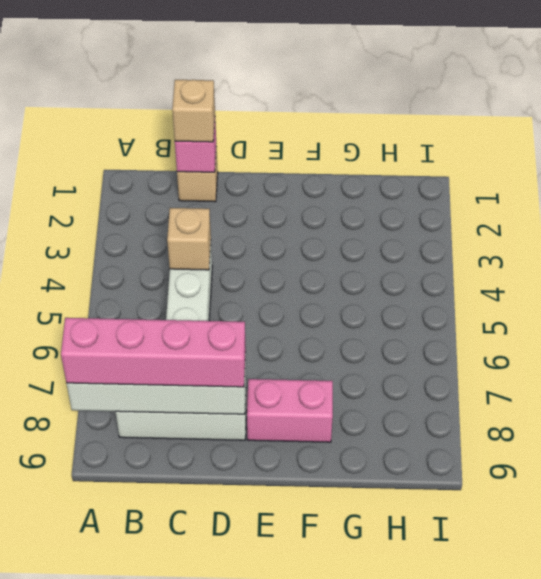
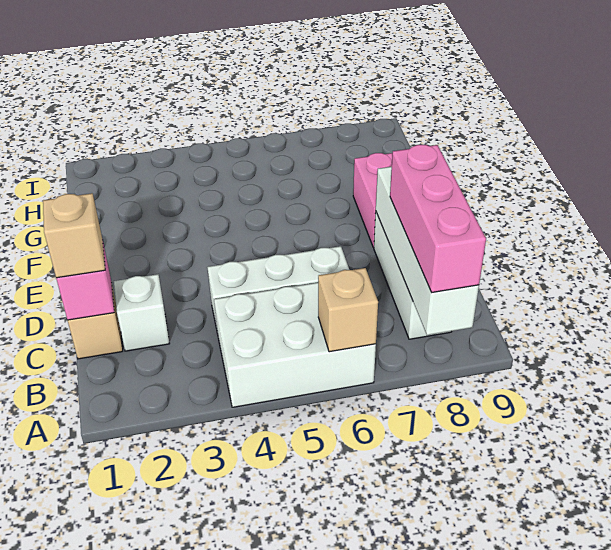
none -> white 2x3 brick [214,283,376,407]
pink 1x4 brick [61,318,246,387] -> pink 1x3 brick [390,145,486,292]
none -> white 1x1 brick [114,274,170,351]
tan 1x1 brick [167,208,211,270] -> tan 1x1 brick moved to [318,268,378,352]

